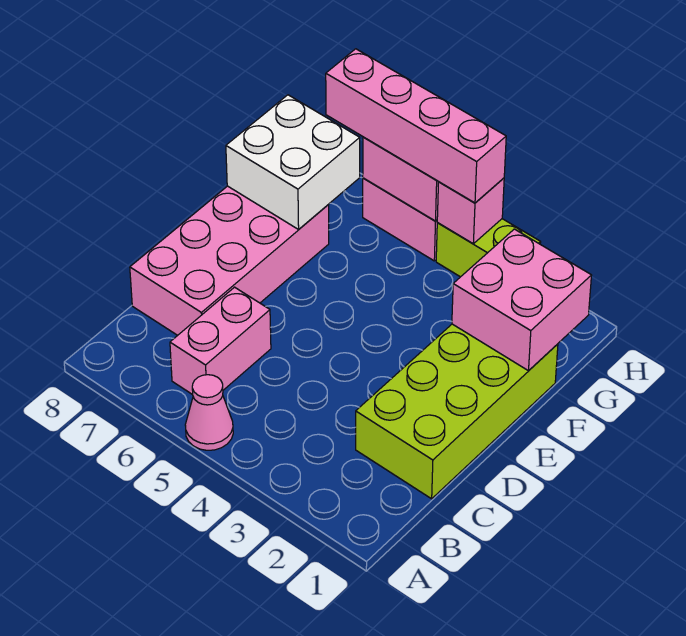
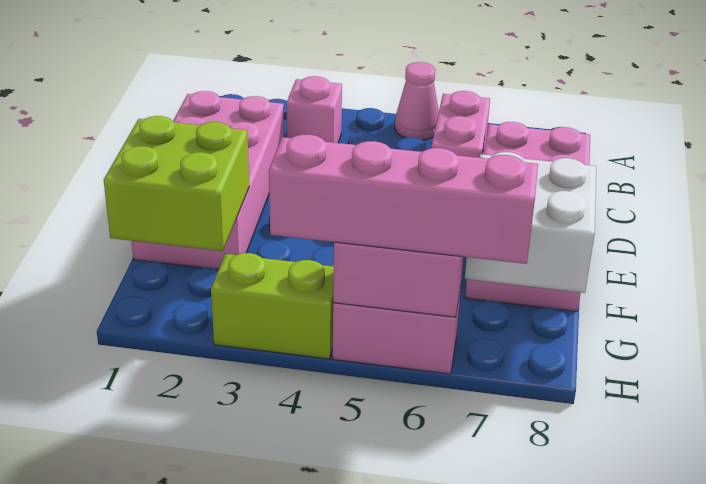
lime 2x4 brick [356,324,558,499] -> pink 2x4 brick [132,91,284,269]
pink 2x2 brick [452,229,592,371] -> lime 2x2 brick [104,116,249,251]
pink 1x1 brick [437,178,504,244] -> pink 1x1 brick moved to [286,76,342,143]

